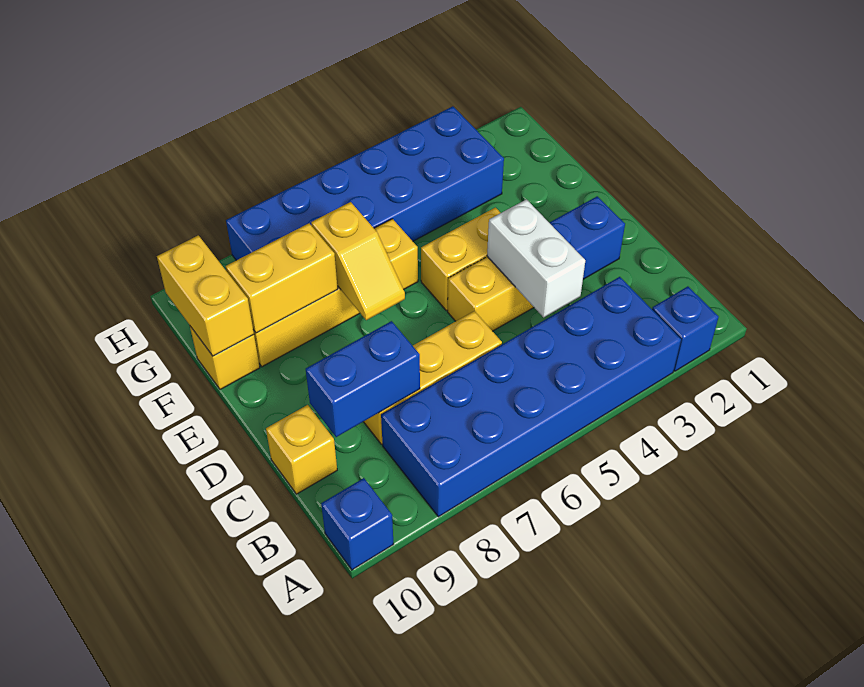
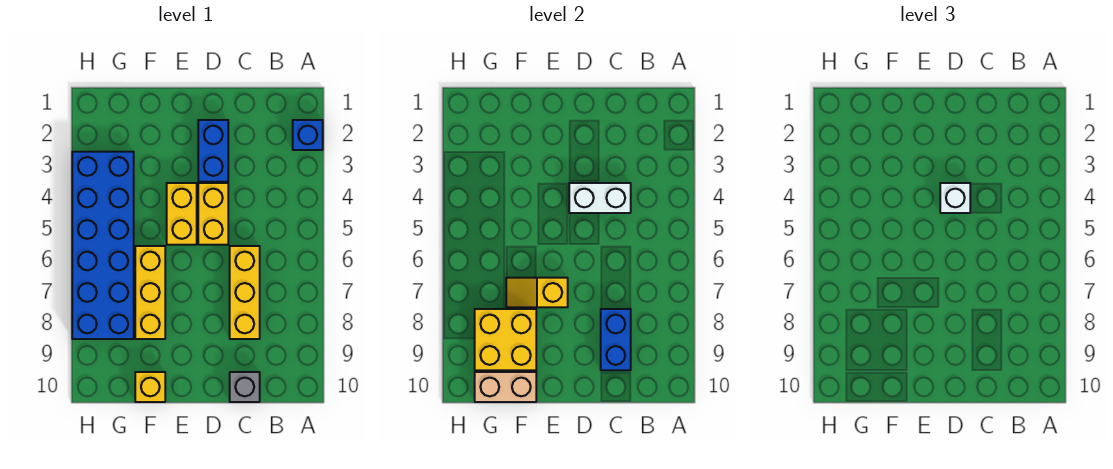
blue 2x6 brick [381,277,681,517] -> none
blue 1x1 brick [321,478,393,570] -> none
yellow 1x1 brick [266,405,337,494] -> grey 1x1 brick [230,372,260,402]
none -> white 1x1 brick [940,183,970,213]
yellow 1x2 slope [311,202,405,320] -> yellow 1x2 slope turned to [506,278,568,307]
yellow 1x4 brick [253,219,418,367] -> yellow 1x3 brick [135,246,165,339]
yellow 1x2 brick [226,223,338,333] -> yellow 2x2 brick [475,309,536,370]
yellow 1x2 brick [157,235,254,356] -> tan 1x2 brick [475,372,536,402]

